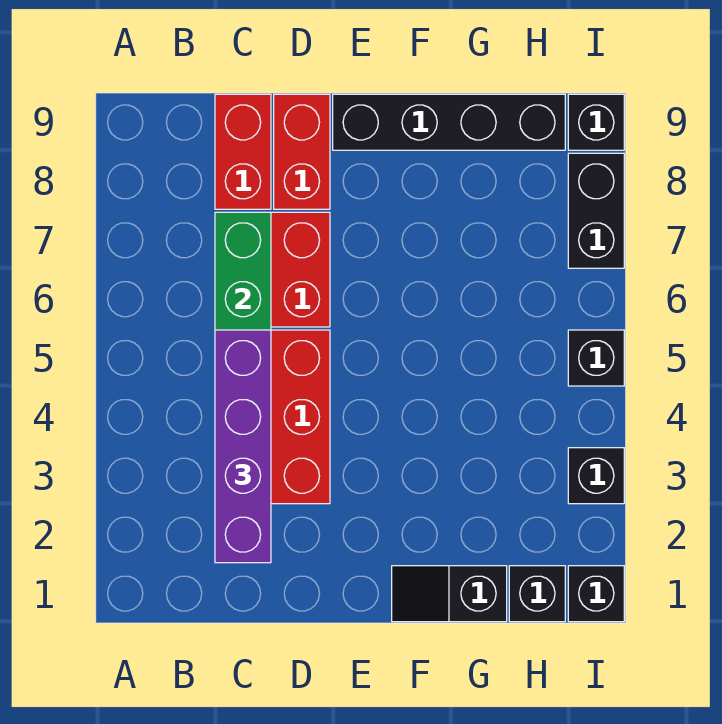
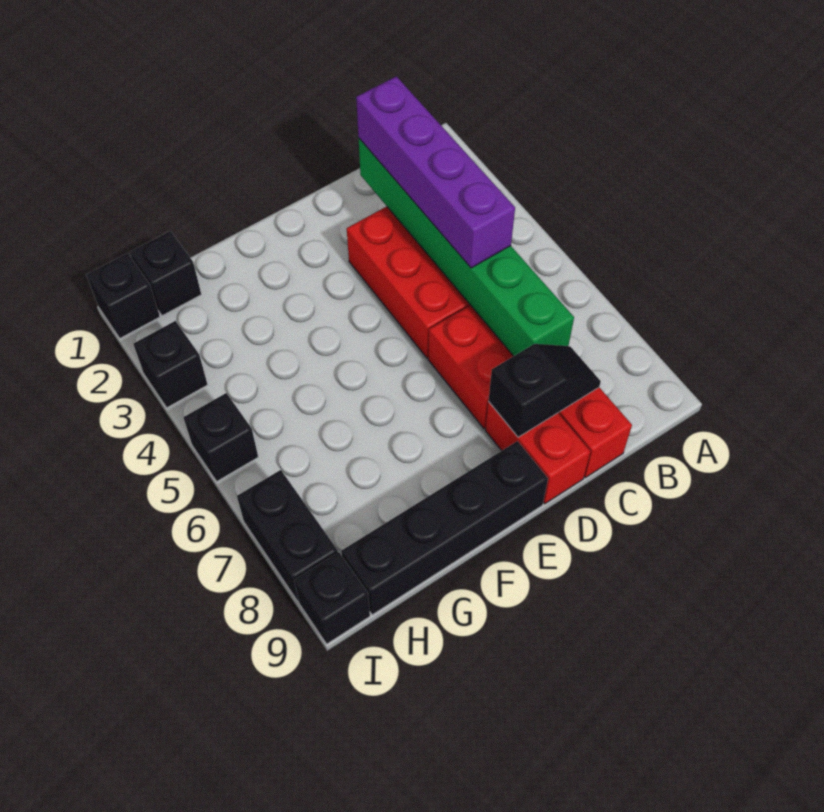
black 1x2 slope [392,566,507,622] -> black 1x2 slope moved to [488,344,601,437]

